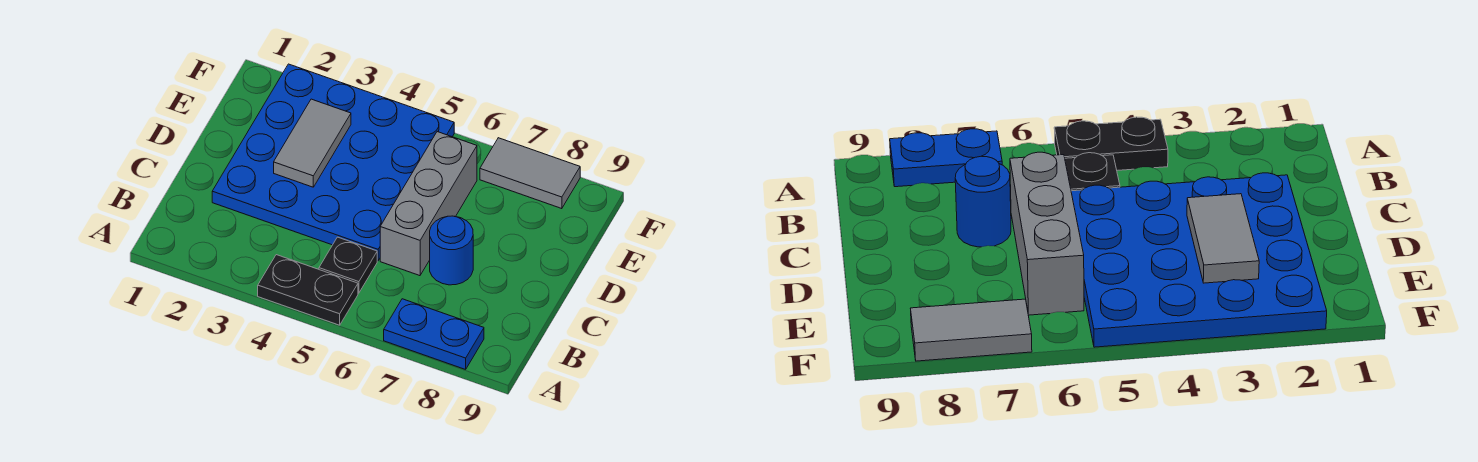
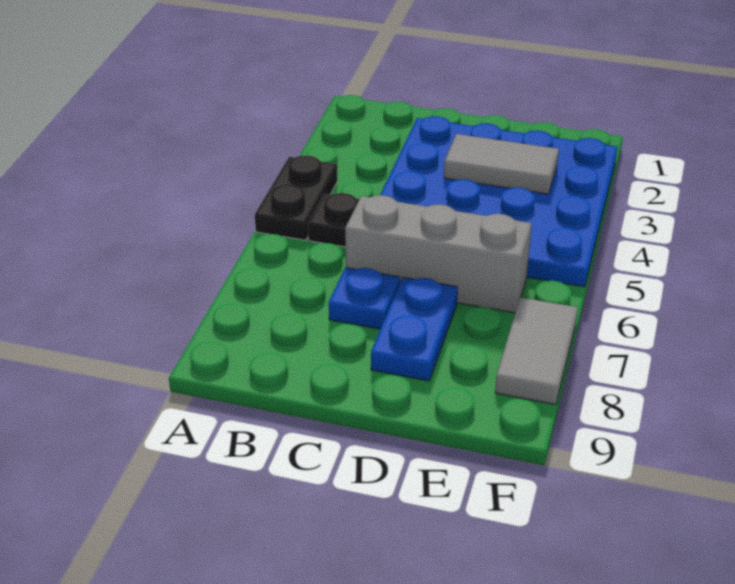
blue 1x2 plate [384,299,484,369] -> blue 1x2 plate moved to [371,277,458,381]
blue 1x1 round brick [430,216,473,285] -> blue 1x1 plate [329,268,400,329]

